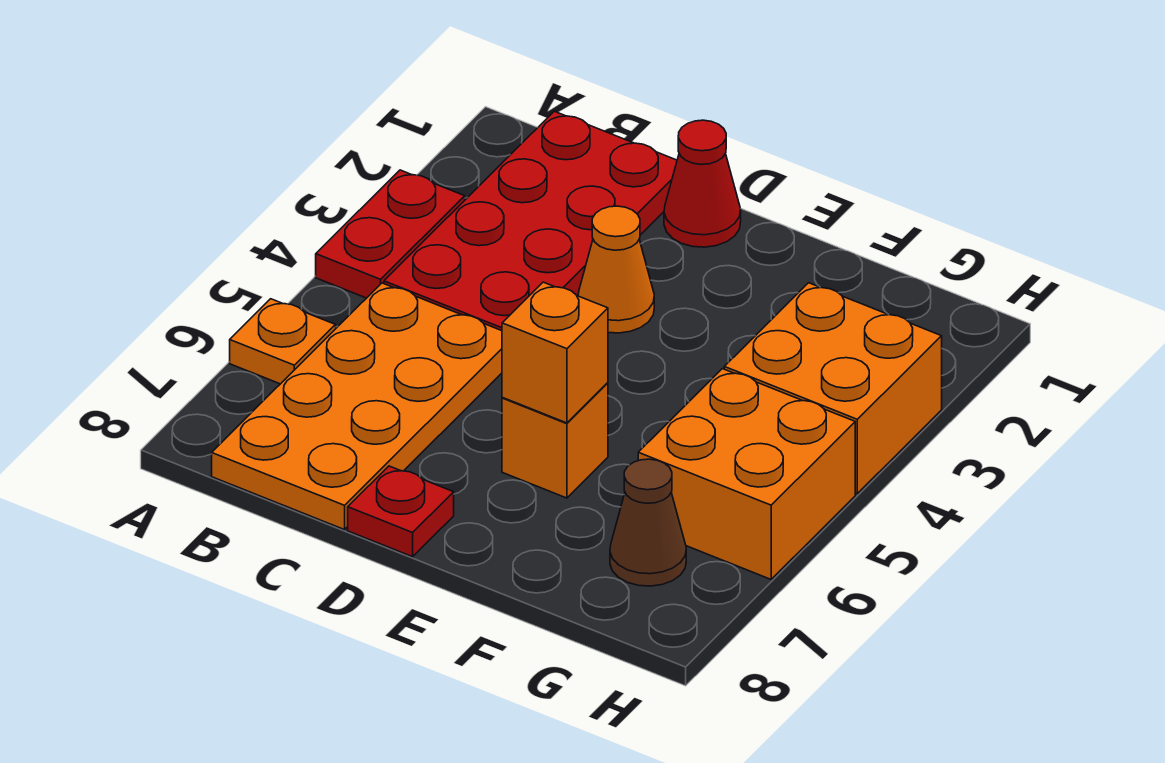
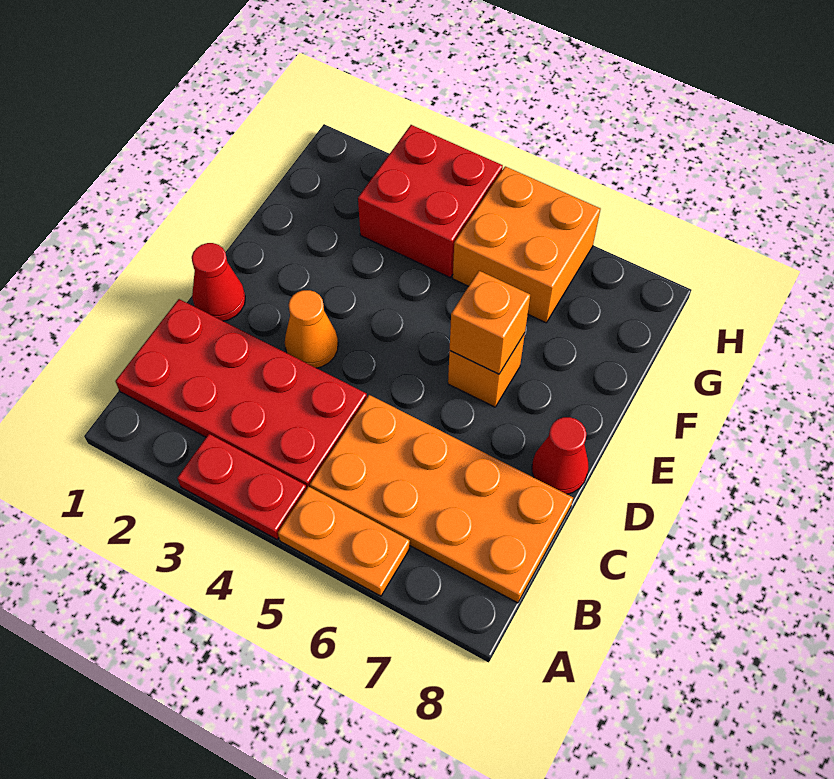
orange 1x1 plate [230,299,336,384] -> orange 1x2 plate [278,487,410,596]
red 1x1 plate [348,466,454,557] -> red 1x1 cone [532,417,588,494]
orange 2x2 brick [724,283,942,493] -> red 2x2 brick [358,125,503,277]
brown 1x1 cone [610,459,686,586] -> none

